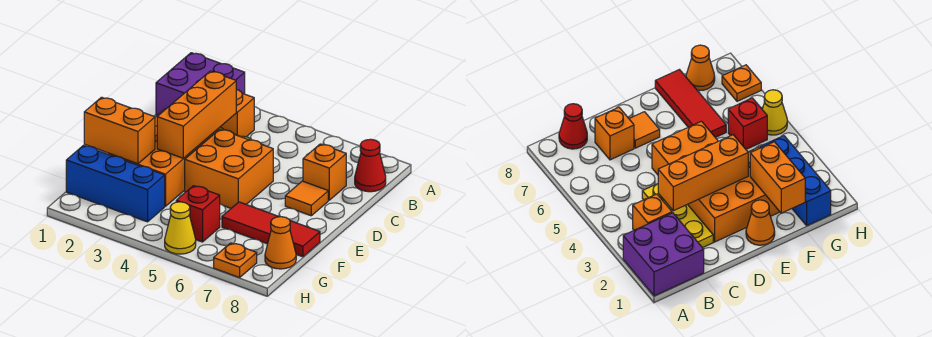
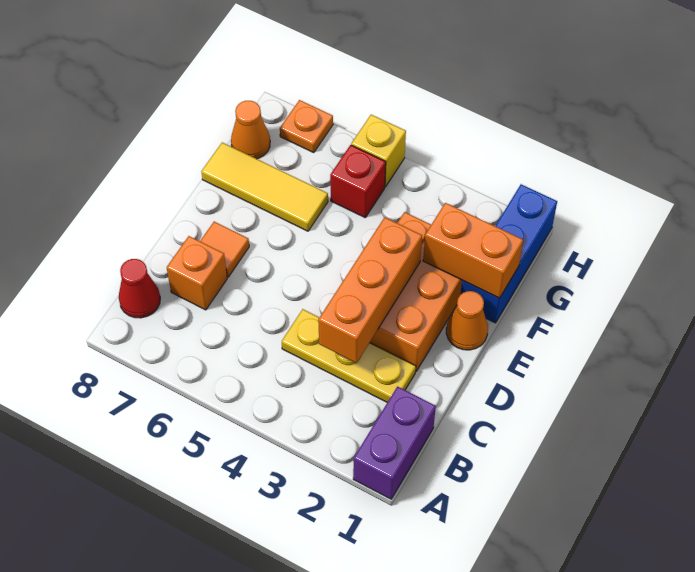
purple 2x2 brick [156,53,245,115] -> purple 1x2 brick [353,387,436,499]
orange 1x1 brick [221,90,254,137] -> none
orange 2x2 brick [185,129,273,208] -> none
red 1x3 tile [222,202,320,257] -> yellow 1x3 tile [201,143,328,231]
blue 1x3 brick [66,145,165,222] -> blue 1x3 brick turned to [460,184,557,323]
yellow 1x1 cone [165,202,196,254] -> yellow 1x1 brick [351,115,406,187]

